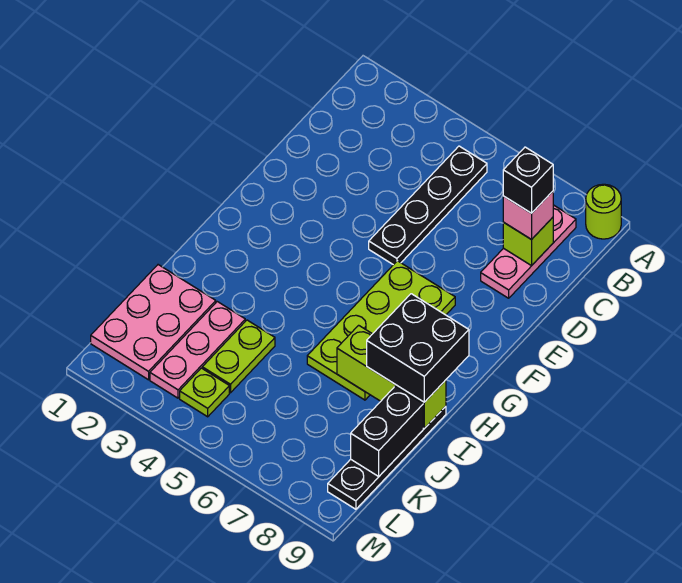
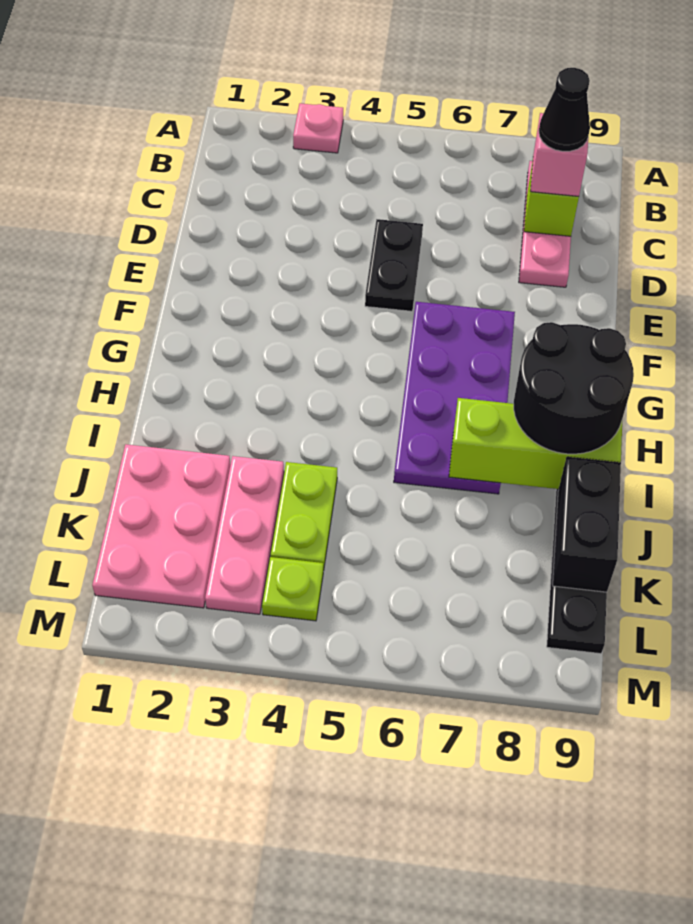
none -> pink 1x1 plate [293,103,343,153]
lime 1x1 round brick [586,184,621,239] -> none
black 1x4 plate [369,146,487,265] -> black 1x2 plate [365,219,423,311]
black 1x1 brick [503,147,553,213] -> black 1x1 cone [539,68,590,151]
lime 2x4 plate [307,261,455,400] -> purple 2x4 plate [394,302,515,494]
black 2x2 brick [367,294,469,402] -> black 2x2 round brick [514,322,634,454]

